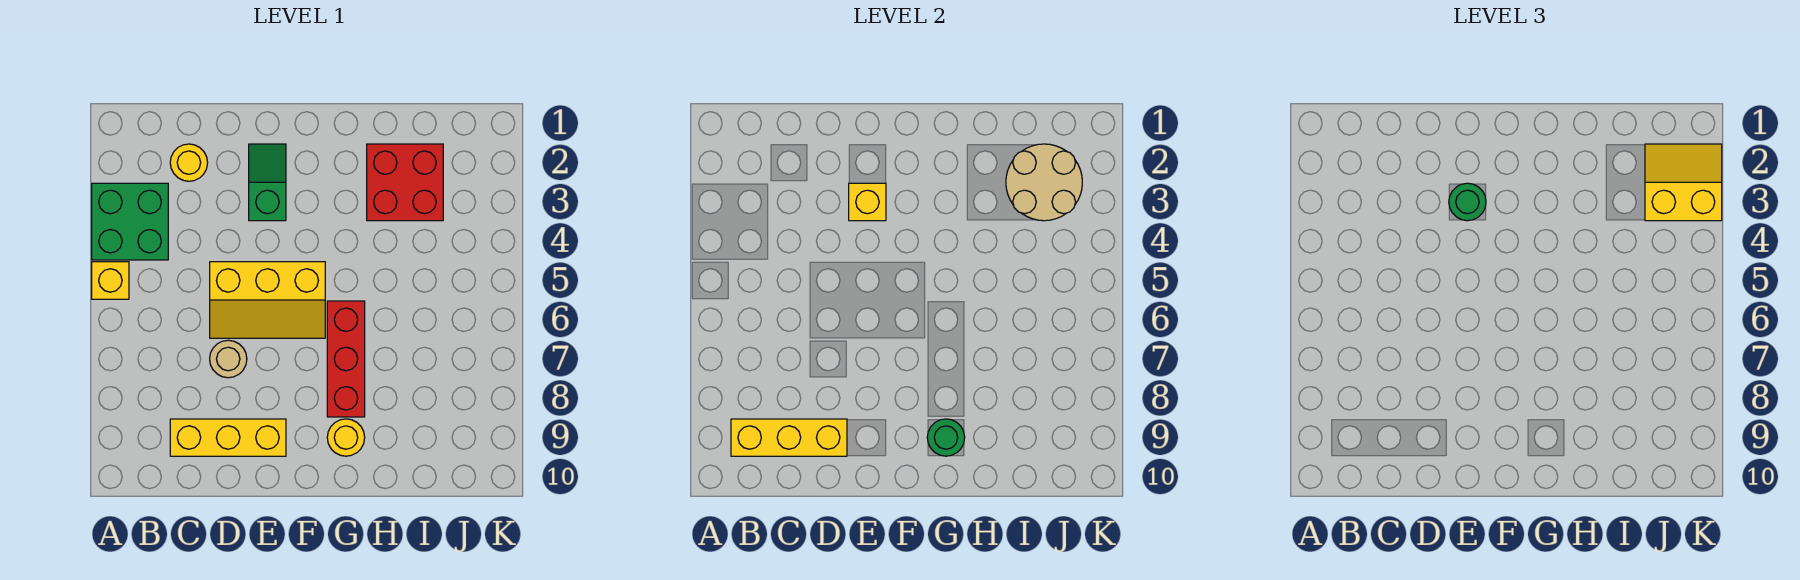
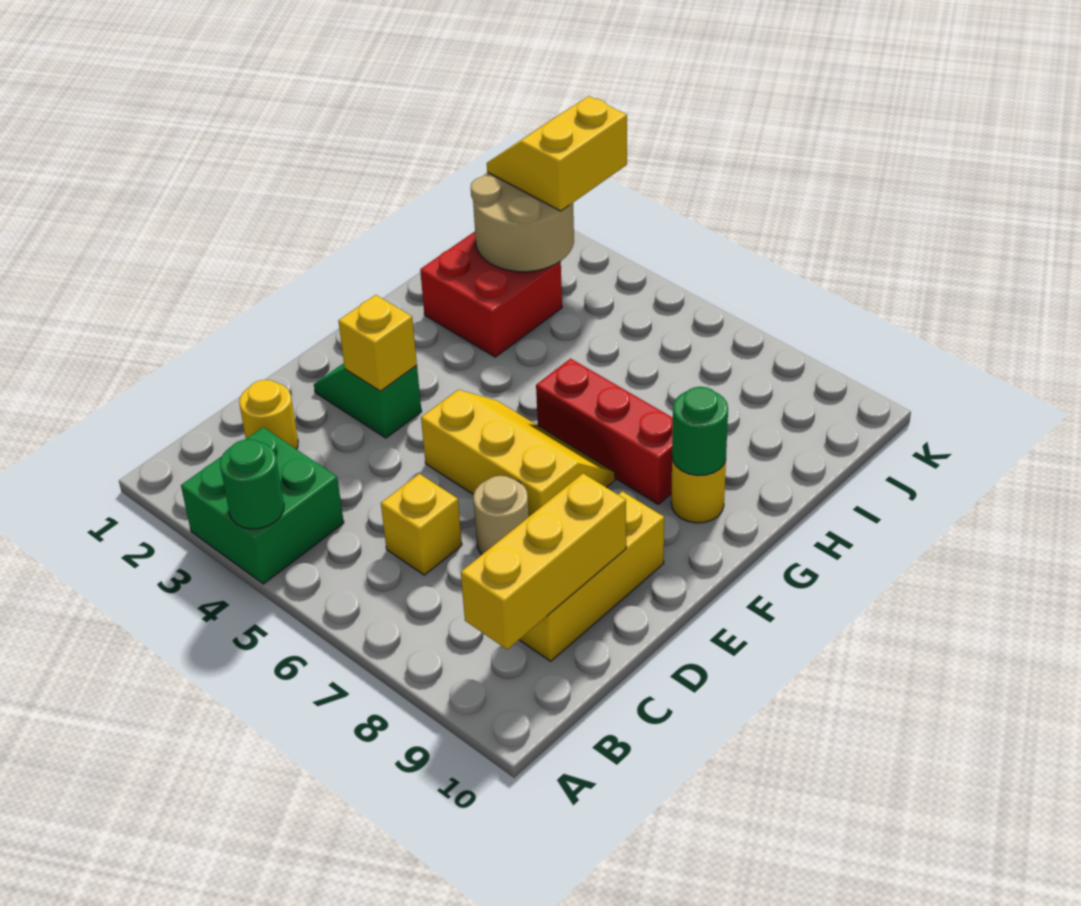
yellow 1x1 brick [92,262,129,299] -> yellow 1x1 brick moved to [381,474,462,575]
yellow 2x3 slope [210,262,325,338] -> yellow 2x3 slope turned to [421,390,615,516]
green 1x1 round brick [1449,183,1486,221] -> green 1x1 round brick moved to [220,439,284,529]

